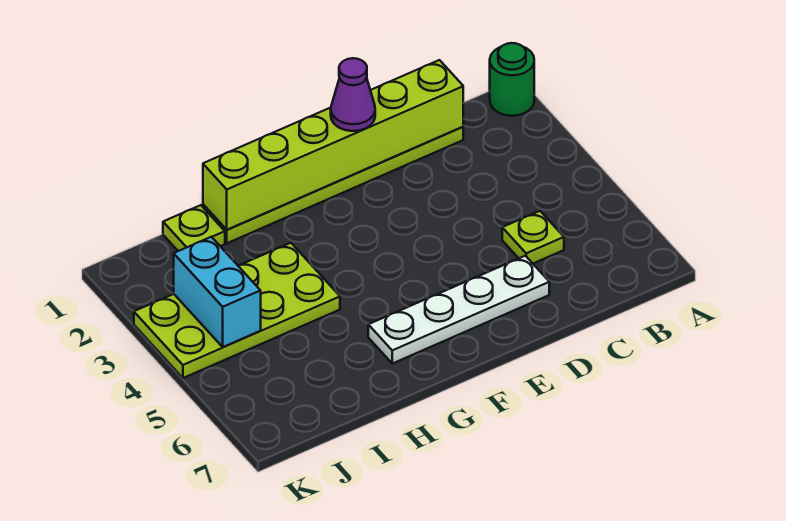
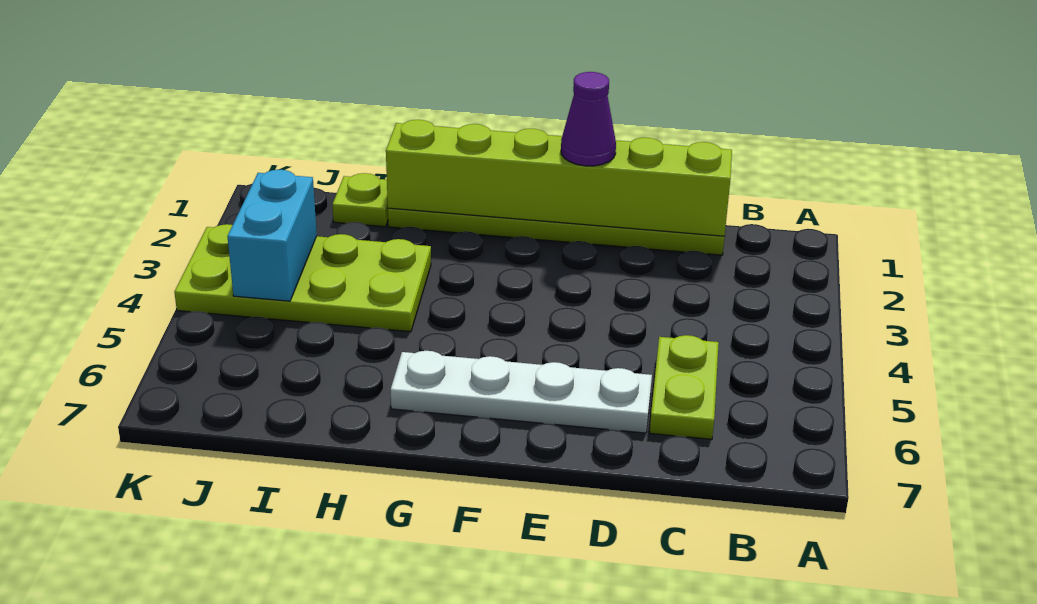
green 1x1 round brick [490,43,534,116] -> none
lime 1x1 plate [502,211,564,263] -> lime 1x2 plate [650,335,719,439]

